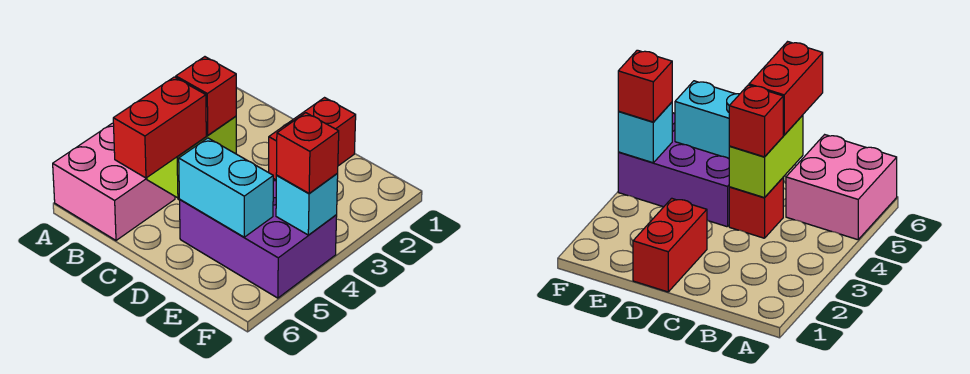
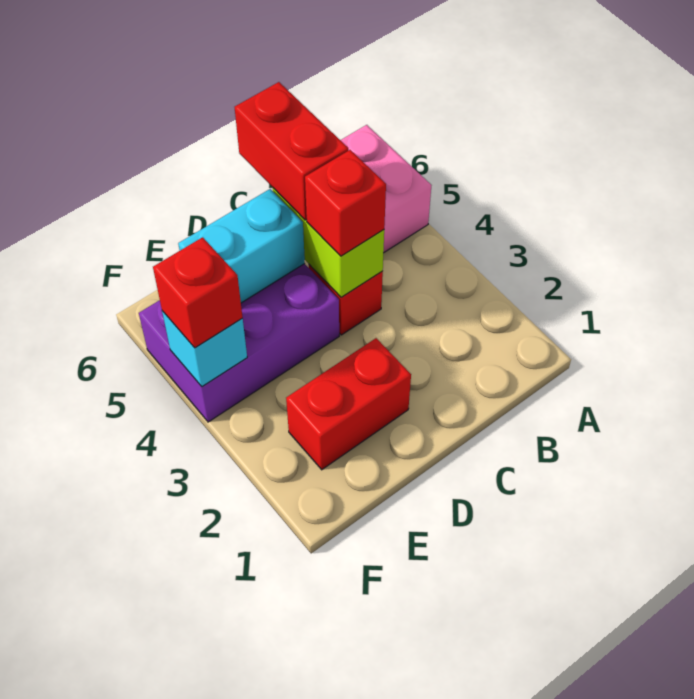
red 1x2 brick [268,98,356,180] -> red 1x2 brick turned to [286,338,411,470]

